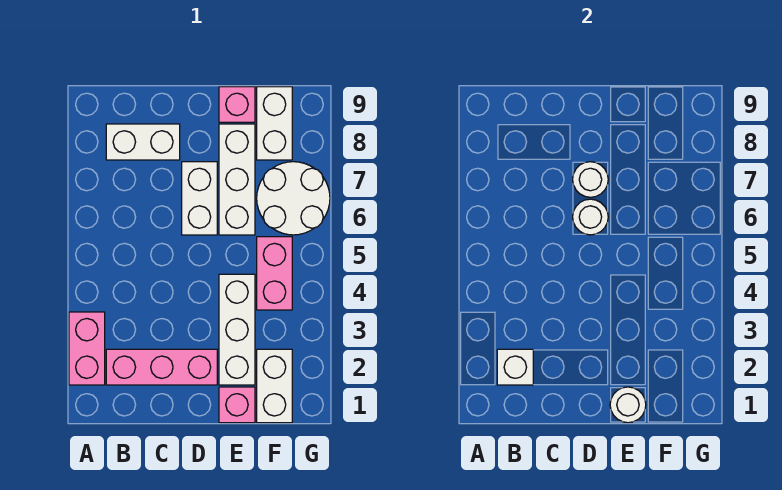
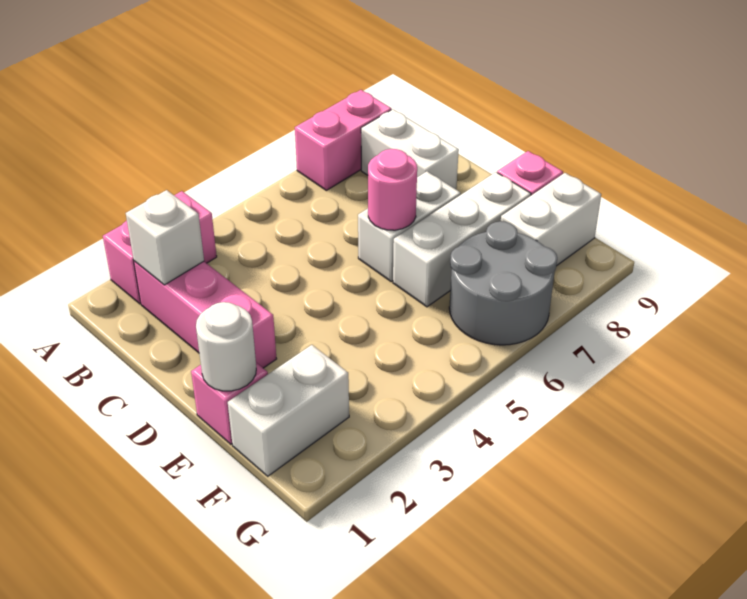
white 1x1 round brick [573,199,608,235] -> pink 1x1 round brick [368,149,417,230]
white 1x1 round brick [573,162,608,197] -> none
white 1x3 brick [219,274,255,385] -> none
pink 1x2 brick [257,237,292,310] -> pink 1x2 brick moved to [295,90,391,190]
white 2x2 round brick [257,162,330,235] -> grey 2x2 round brick [449,221,557,345]

